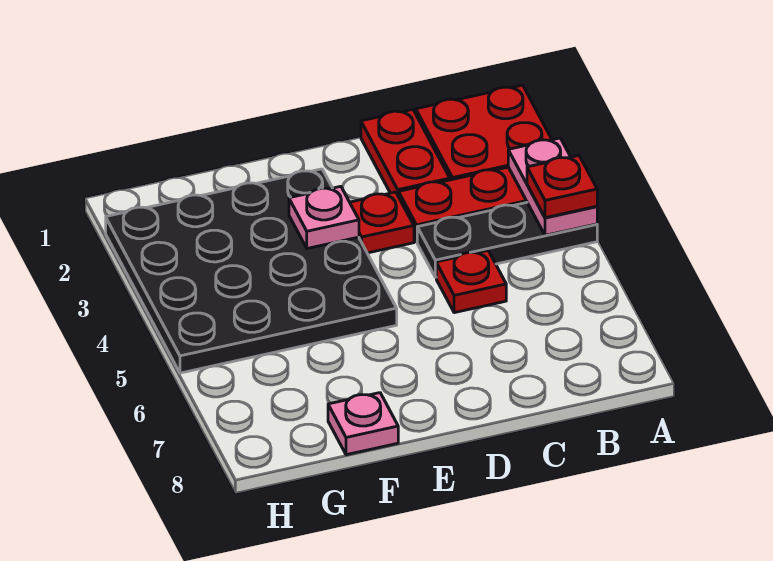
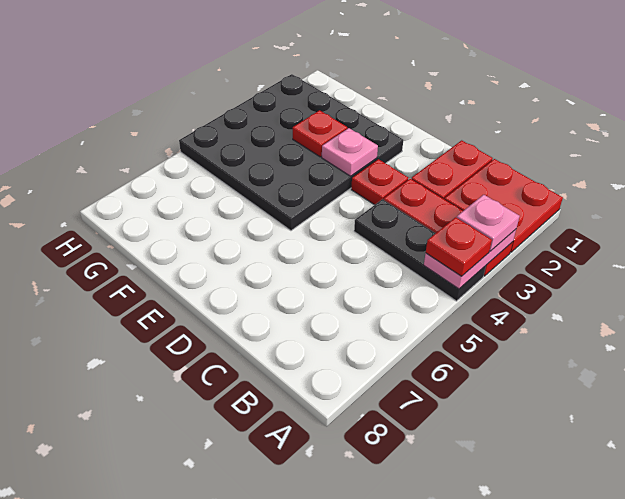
red 1x1 plate [436,251,506,313] -> red 1x1 plate moved to [293,110,347,157]
pink 1x1 plate [328,393,398,455] -> pink 1x1 plate moved to [457,195,520,251]

